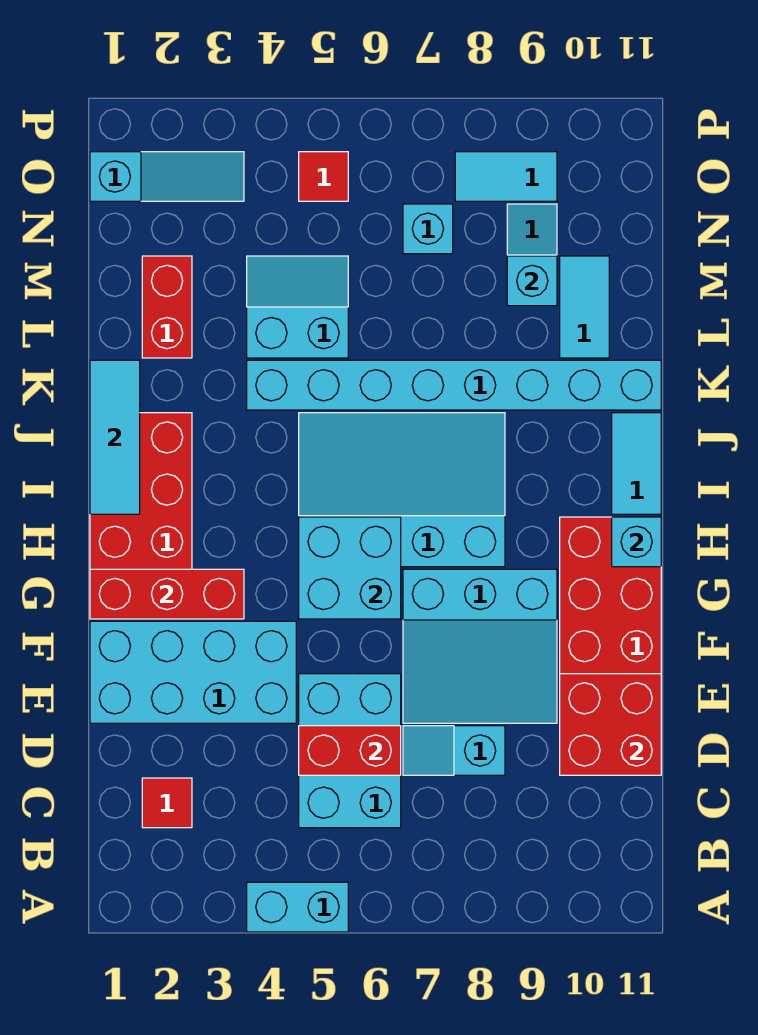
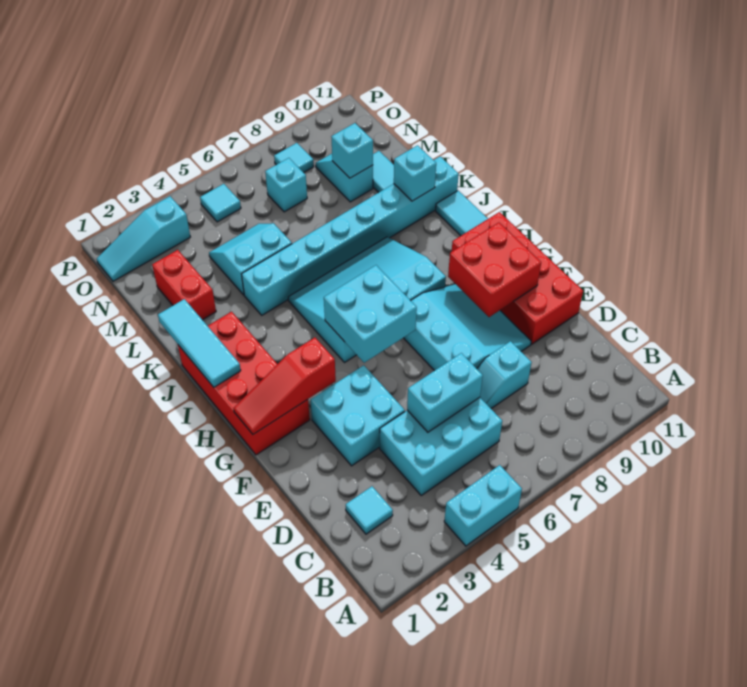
red 1x1 tile [142,778,192,828] -> cyan 1x1 tile [346,486,393,534]
cyan 2x3 brick [299,674,401,828] -> cyan 2x3 brick turned to [380,397,502,495]
red 1x2 brick [299,726,401,775] -> cyan 1x2 brick [407,353,483,432]
red 2x2 brick [560,674,661,775] -> red 2x2 brick moved to [448,223,541,317]
cyan 2x4 brick [90,621,296,723] -> cyan 2x2 brick [311,365,405,466]
cyan 3x3 slope [403,569,557,723] -> cyan 3x3 slope turned to [404,284,531,371]
red 1x3 brick [90,569,244,619] -> red 1x3 slope [234,338,336,434]
cyan 1x1 brick [612,517,661,567] -> cyan 1x1 brick moved to [394,145,436,201]
cyan 1x3 slope [90,152,244,201] -> cyan 1x3 slope turned to [97,196,190,281]
red 1x1 tile [299,152,348,201] -> cyan 1x1 tile [200,184,241,222]
cyan 1x2 tile [455,152,557,201] -> cyan 1x1 tile [274,143,314,173]

